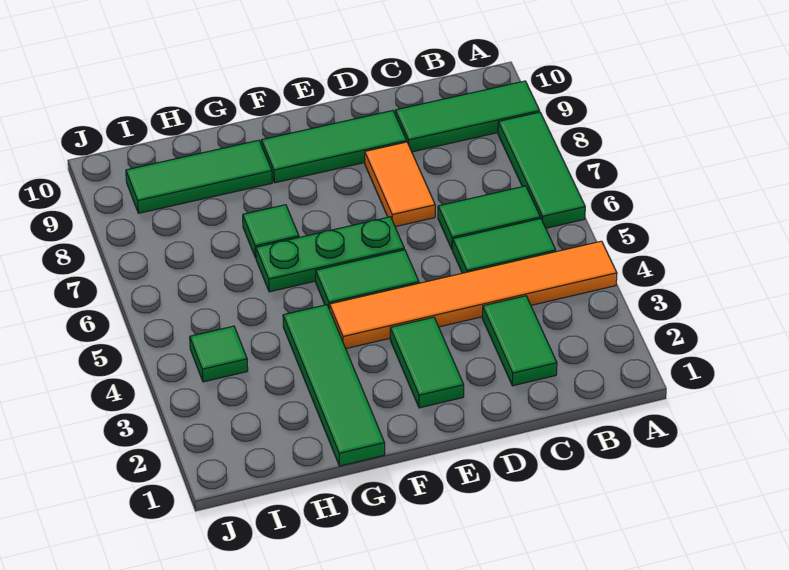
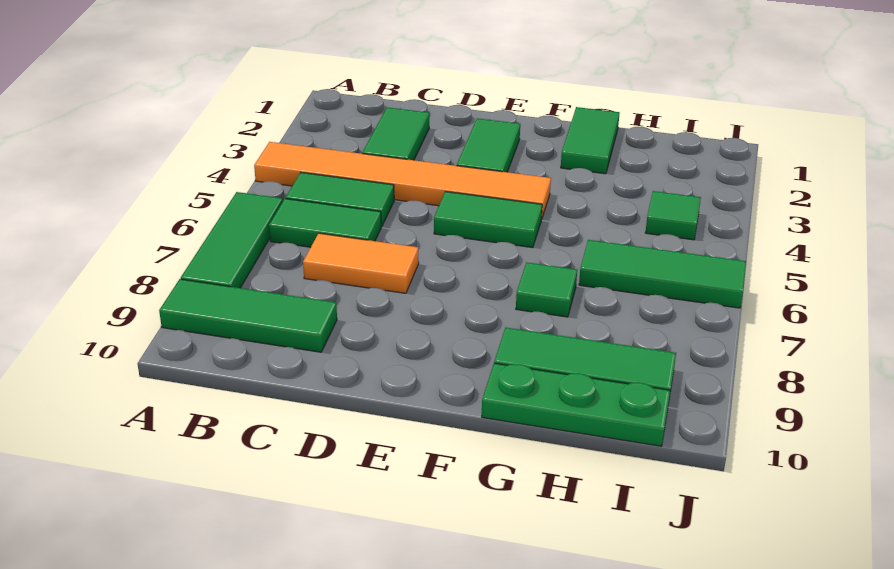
orange 1x2 tile [365,142,435,227] -> orange 1x2 tile turned to [303,233,419,293]
green 1x3 tile [261,111,407,183] -> green 1x3 tile moved to [579,240,746,308]
green 1x3 plate [256,217,404,292] -> green 1x3 plate moved to [482,363,670,446]
green 1x4 tile [283,305,385,466] -> green 1x2 tile [561,107,619,174]

